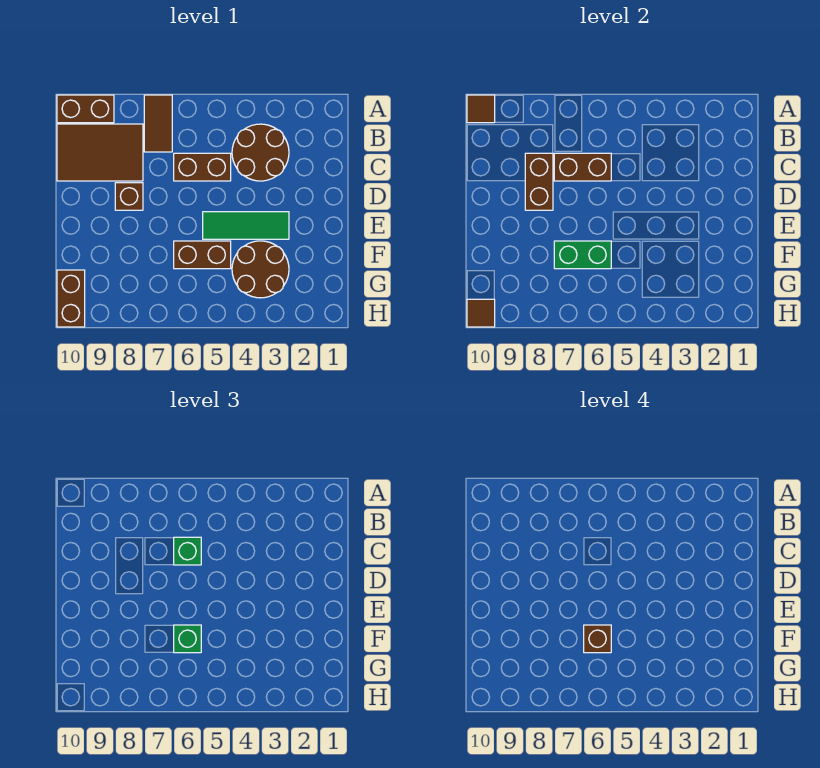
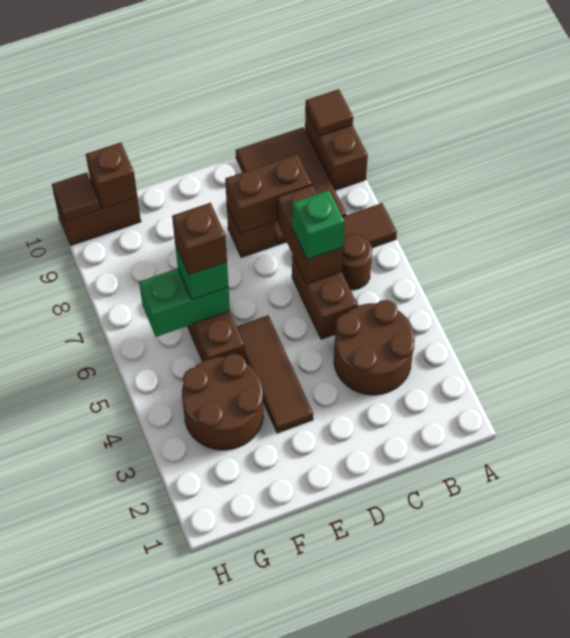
none -> brown 1x1 round brick [342,234,372,290]
green 1x3 tile [203,212,289,239] -> brown 1x3 tile [237,315,313,433]
green 1x2 brick [554,241,611,269] -> green 1x2 brick turned to [139,268,230,337]
none -> brown 1x1 brick [86,143,137,209]

